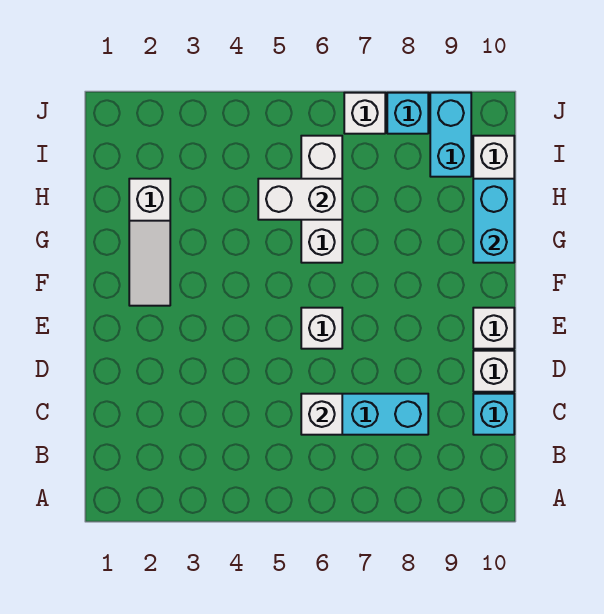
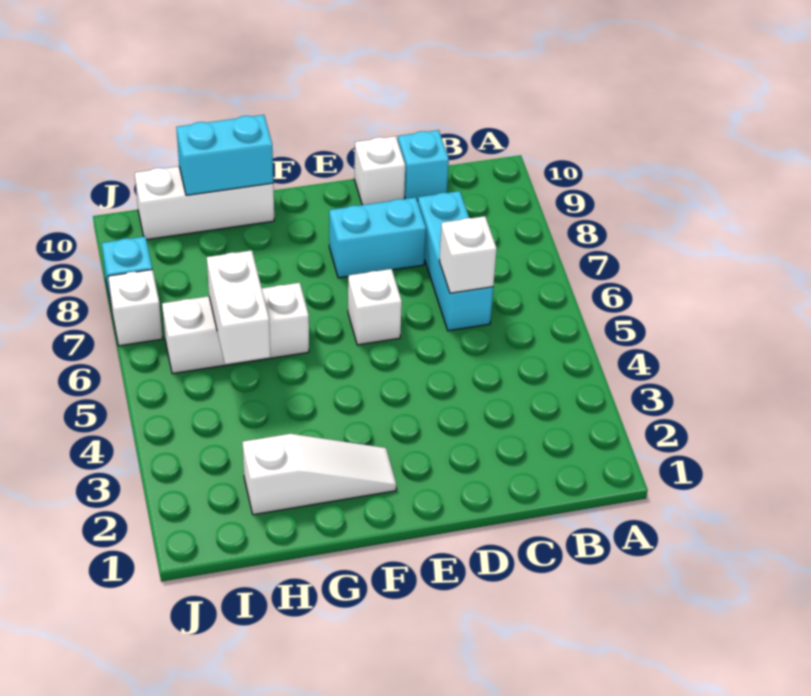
white 1x1 brick [473,308,514,349] -> none
cyan 1x2 brick [430,93,471,177] -> cyan 1x2 brick moved to [329,197,426,278]

